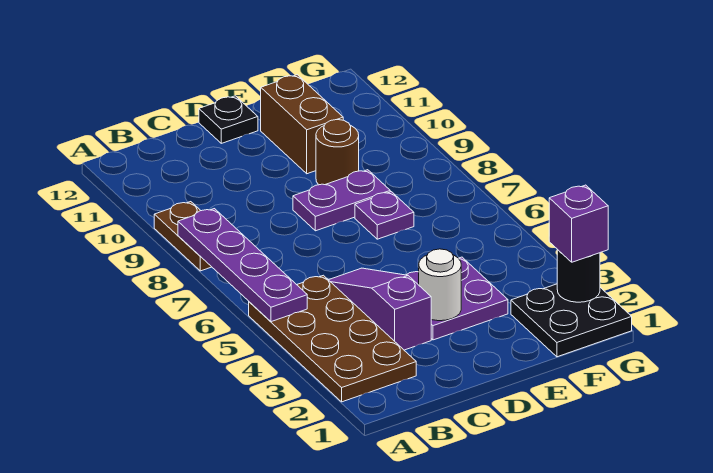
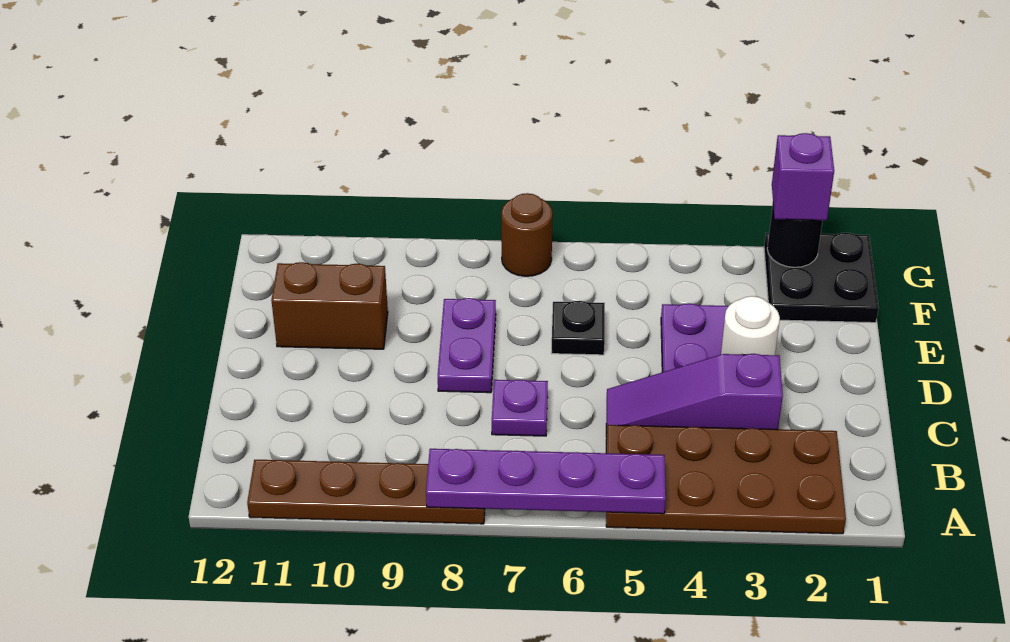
brown 1x2 plate [154,202,211,271] -> brown 1x4 plate [247,460,485,524]
black 1x1 plate [199,96,258,143] -> black 1x1 plate moved to [552,301,605,355]
purple 1x1 plate [355,192,414,239] -> purple 1x1 plate moved to [492,380,548,436]
brown 1x1 round brick [316,120,359,185] -> brown 1x1 round brick moved to [501,193,553,276]

